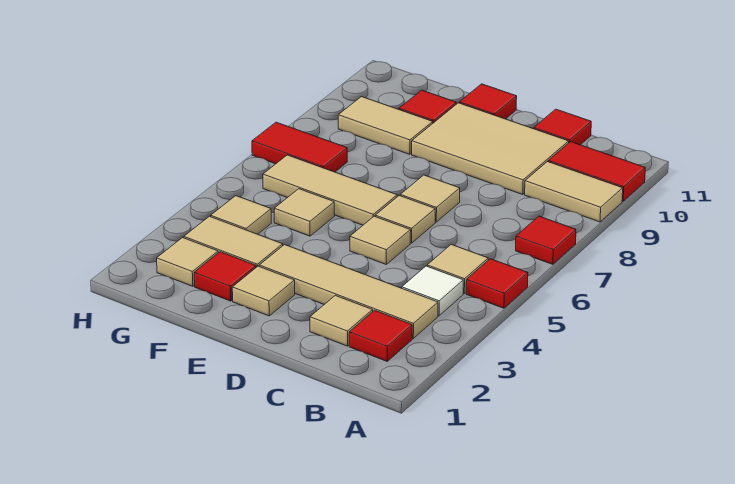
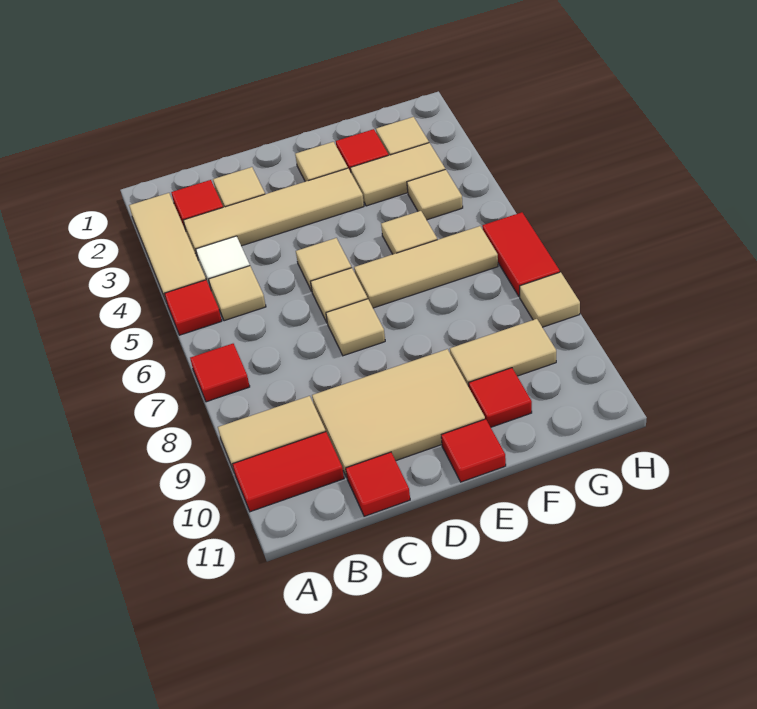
none -> tan 1x3 tile [129,193,206,300]
red 1x2 tile [252,122,347,172] -> red 1x2 tile turned to [482,212,560,297]
none -> tan 1x1 tile [520,272,580,327]

